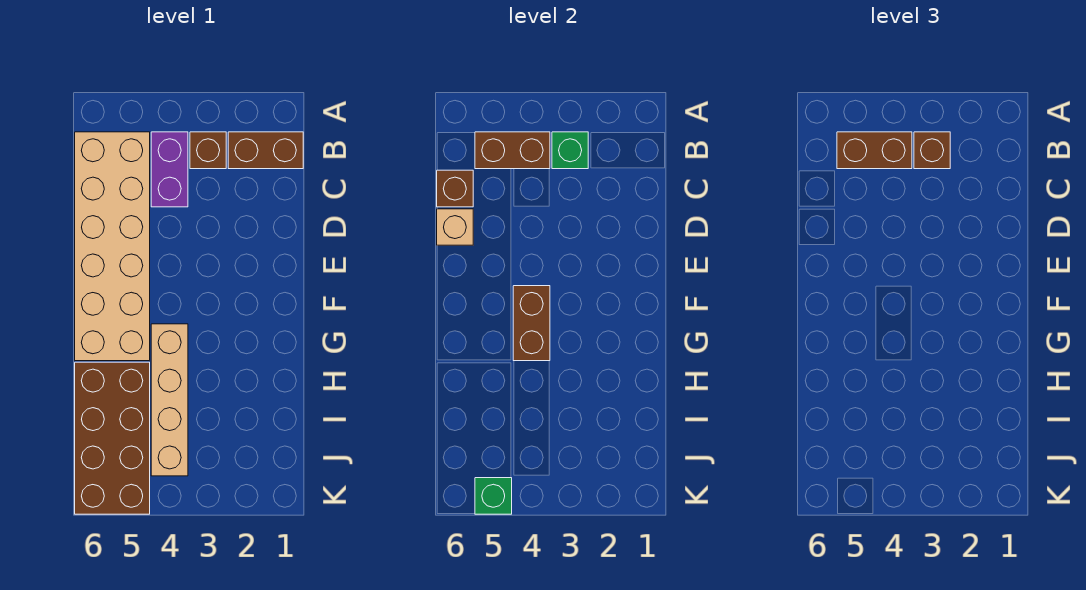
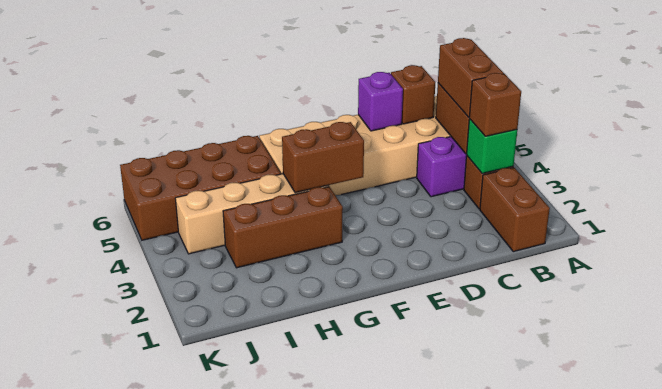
tan 1x1 brick [437,209,473,245] -> purple 1x1 brick [358,72,403,131]
none -> brown 1x3 brick [223,187,343,268]
green 1x1 brick [475,478,512,514] -> none

